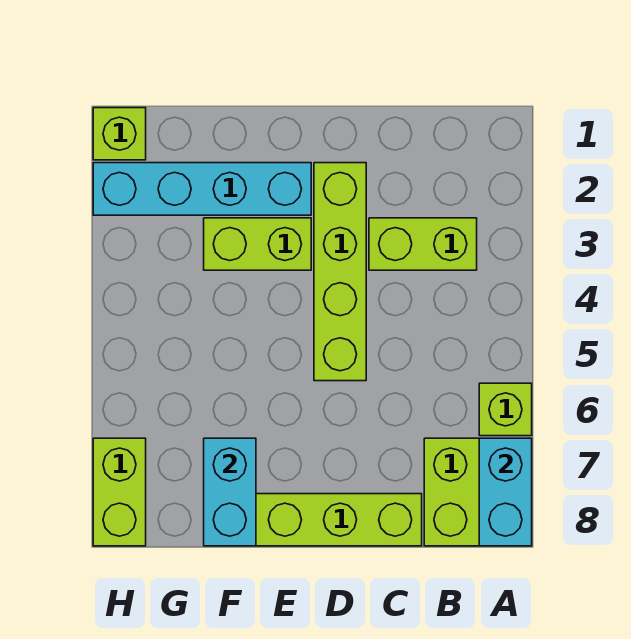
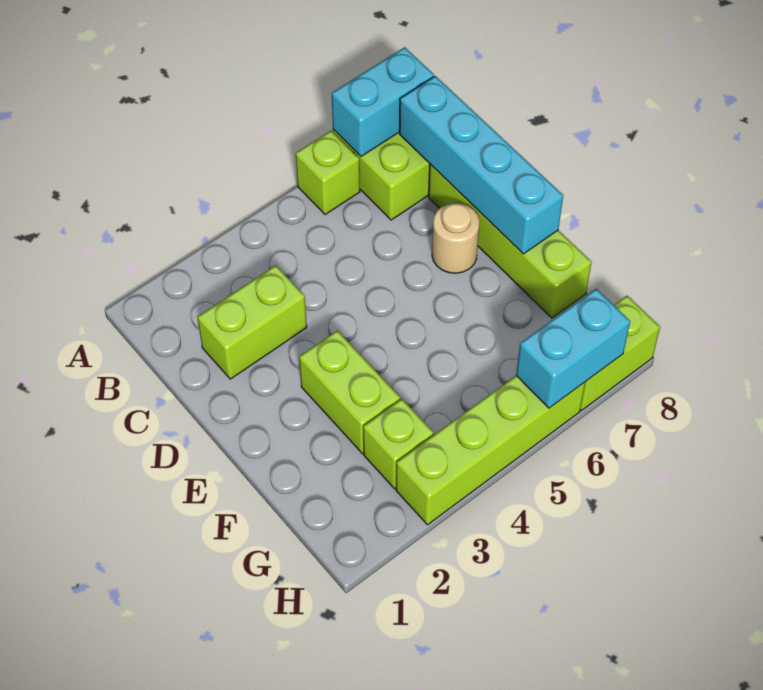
lime 1x2 brick [369,218,477,270] -> lime 1x2 brick turned to [197,265,307,379]
lime 1x4 brick [314,163,366,381] -> lime 1x4 brick moved to [396,376,585,525]
none -> tan 1x1 round brick [432,203,480,273]
cyan 1x4 brick [93,163,311,215] -> cyan 1x4 brick moved to [399,76,563,254]
cyan 1x2 brick [204,438,256,546] -> cyan 1x2 brick moved to [516,289,630,408]
lime 1x1 brick [93,108,146,160] -> lime 1x1 brick moved to [363,399,433,489]

